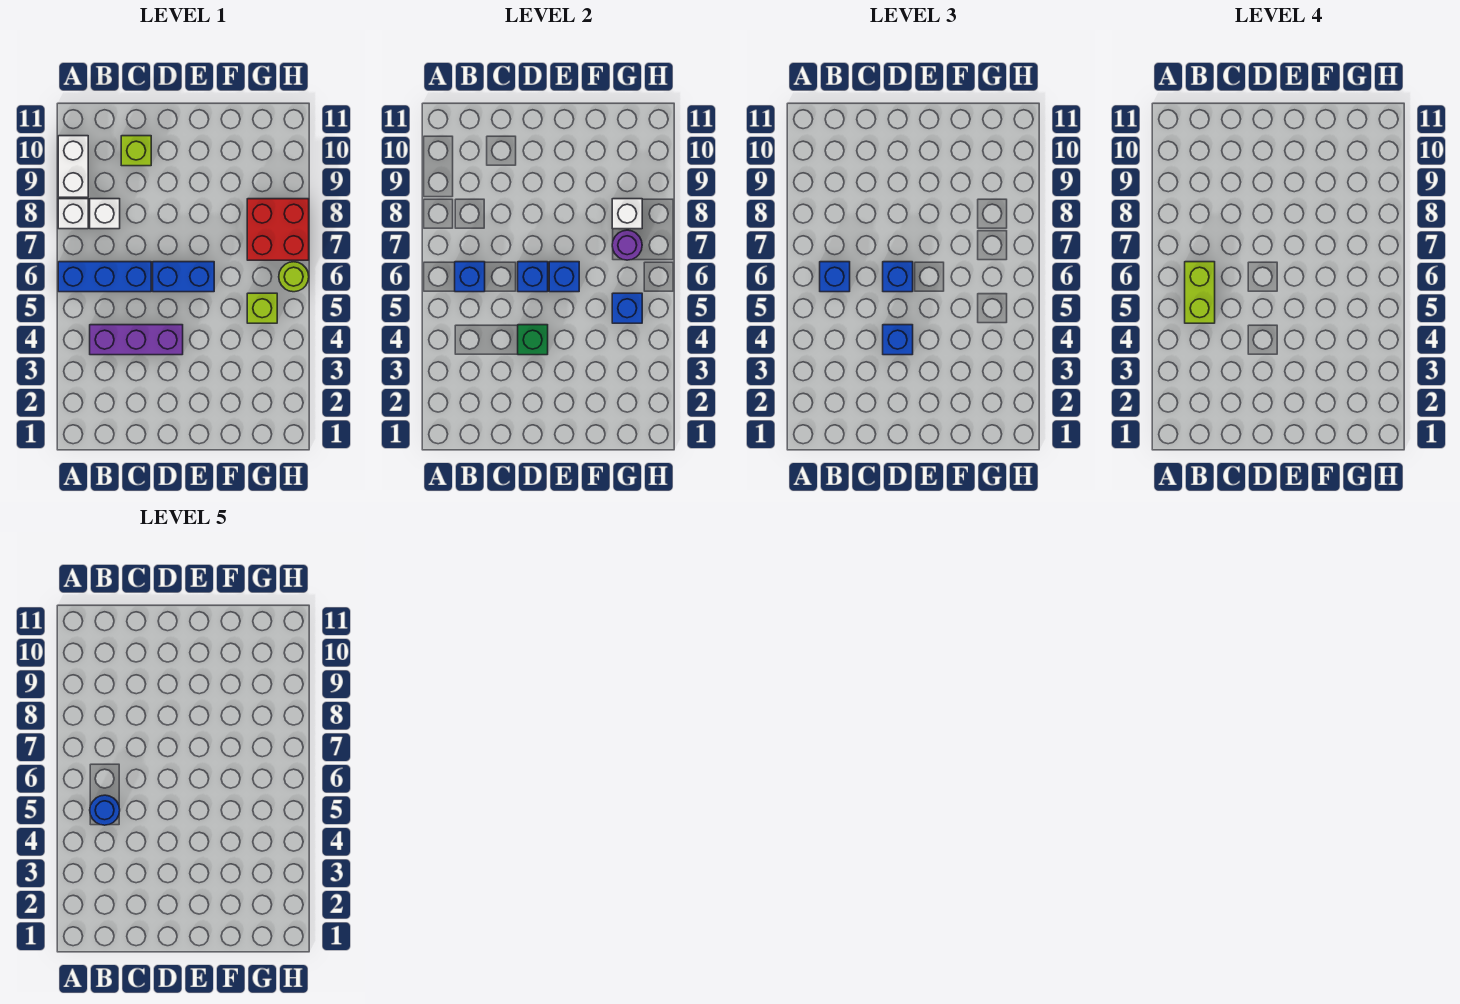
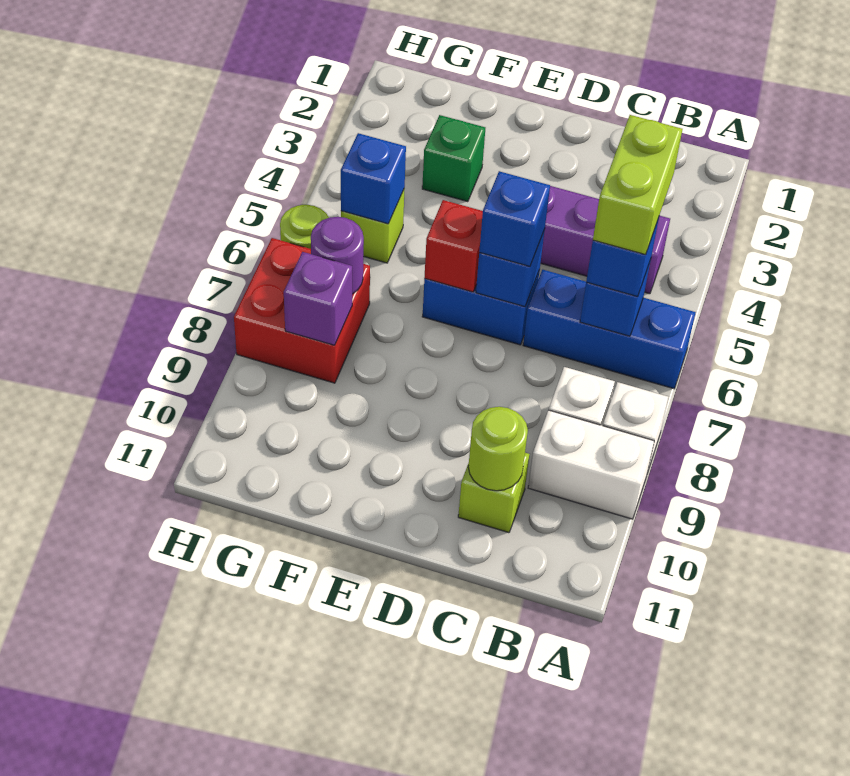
white 1x2 brick [58,136,88,197] -> white 1x2 brick turned to [528,410,654,519]
blue 1x1 round brick [90,795,120,825] -> none
none -> lime 1x1 round brick [468,407,528,491]
green 1x1 brick [518,325,548,355] -> green 1x1 brick moved to [422,115,485,202]
blue 1x1 brick [883,325,913,355] -> none
blue 1x1 brick [549,262,579,292] -> red 1x1 brick [424,200,483,292]
white 1x1 brick [612,199,642,229] -> purple 1x1 brick [284,252,352,345]

